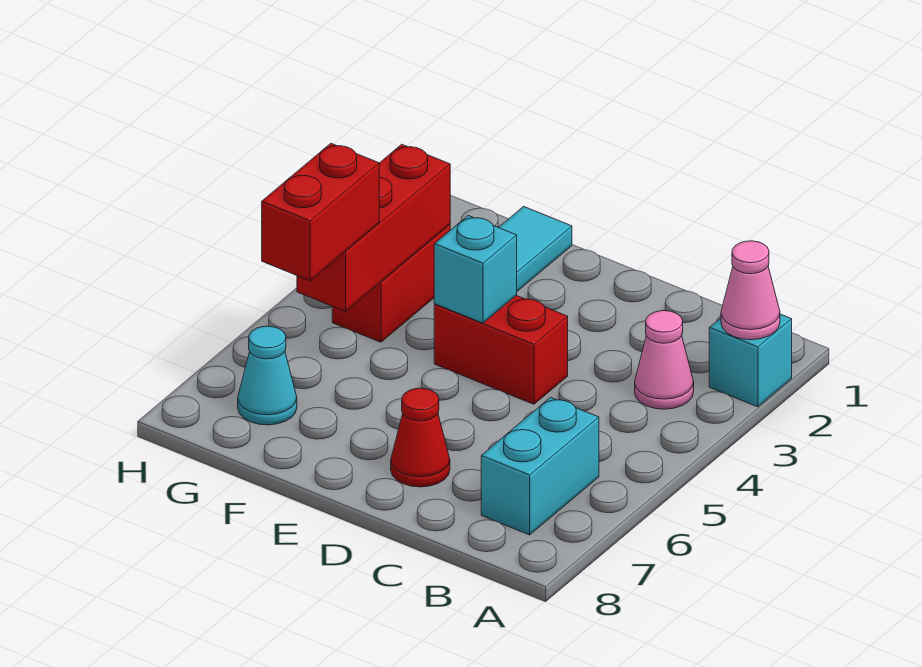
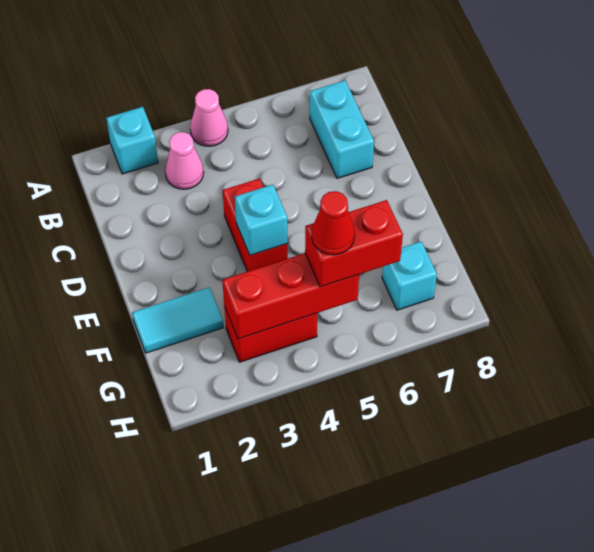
pink 1x1 cone [721,241,780,340] -> pink 1x1 cone moved to [190,89,228,146]
cyan 1x2 brick [481,398,599,535] -> cyan 1x2 brick turned to [310,81,374,178]
red 1x1 cone [391,388,450,487] -> red 1x1 cone moved to [312,191,355,255]
cyan 1x1 cone [238,326,297,425] -> cyan 1x1 brick [382,242,437,310]

